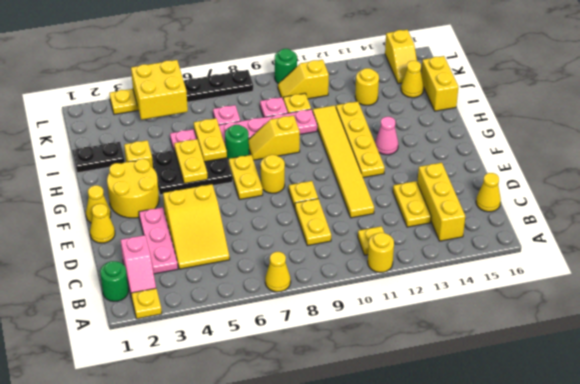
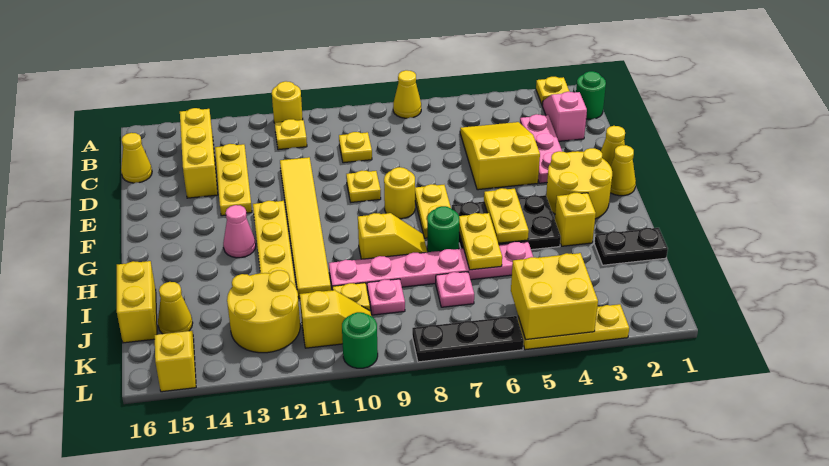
yellow 1x2 plate [295,199,331,246] -> yellow 1x1 plate [339,132,372,163]
yellow 1x2 plate [393,181,431,227] -> yellow 1x3 plate [215,144,252,216]
yellow 1x1 round brick [355,68,379,105] -> yellow 2x2 round brick [227,270,300,353]

